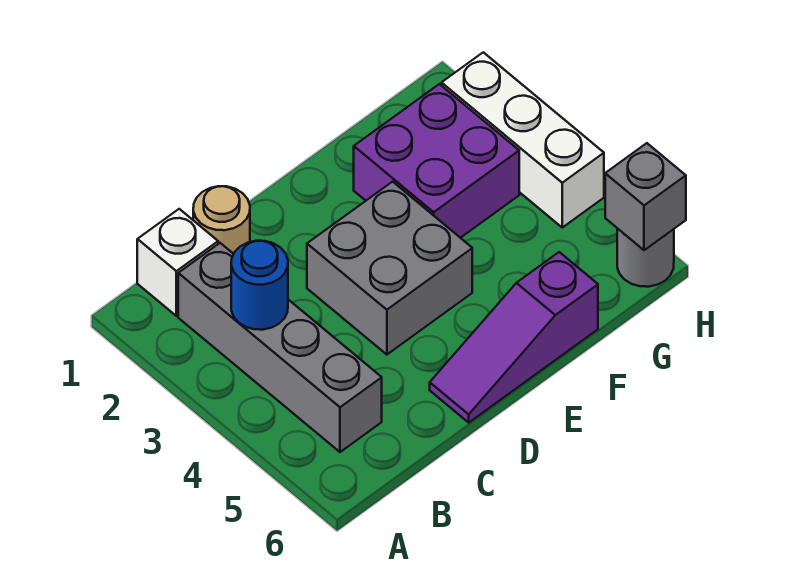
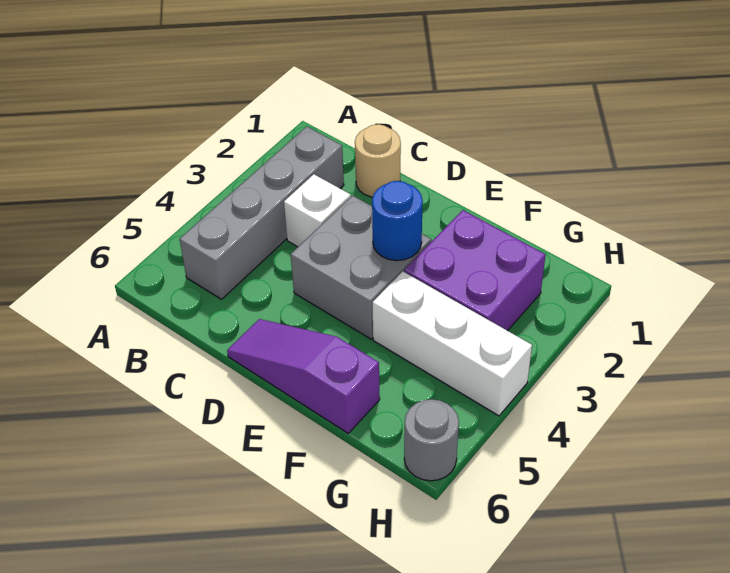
white 1x1 brick [137,209,218,316] -> white 1x1 brick moved to [284,174,351,247]
blue 1x1 round brick [231,241,288,330] -> blue 1x1 round brick moved to [372,181,423,261]
white 1x3 brick [442,52,604,227] -> white 1x3 brick turned to [373,271,532,416]
grey 1x1 brick [605,143,686,250] -> none

